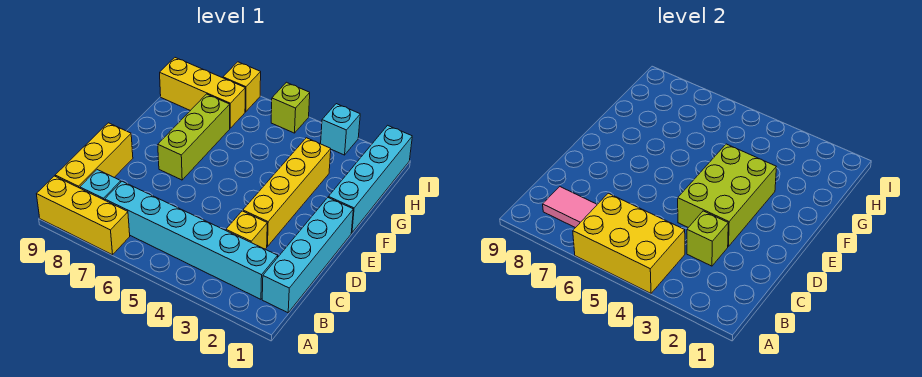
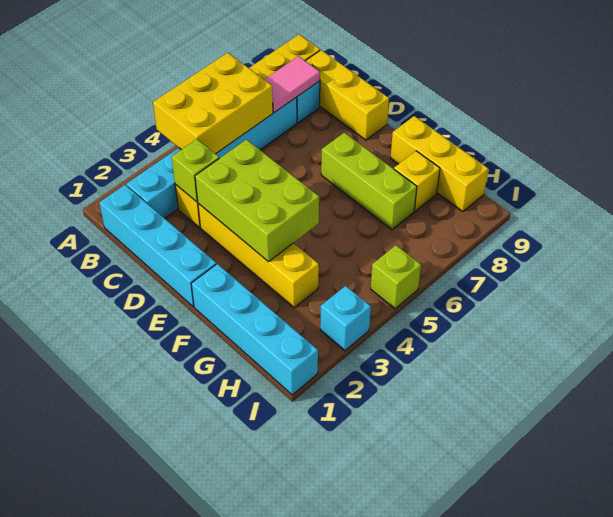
yellow 1x3 brick [160,58,245,128] -> yellow 1x3 brick turned to [391,116,488,211]
yellow 1x1 brick [223,62,261,112] -> yellow 1x1 brick moved to [394,151,440,211]

